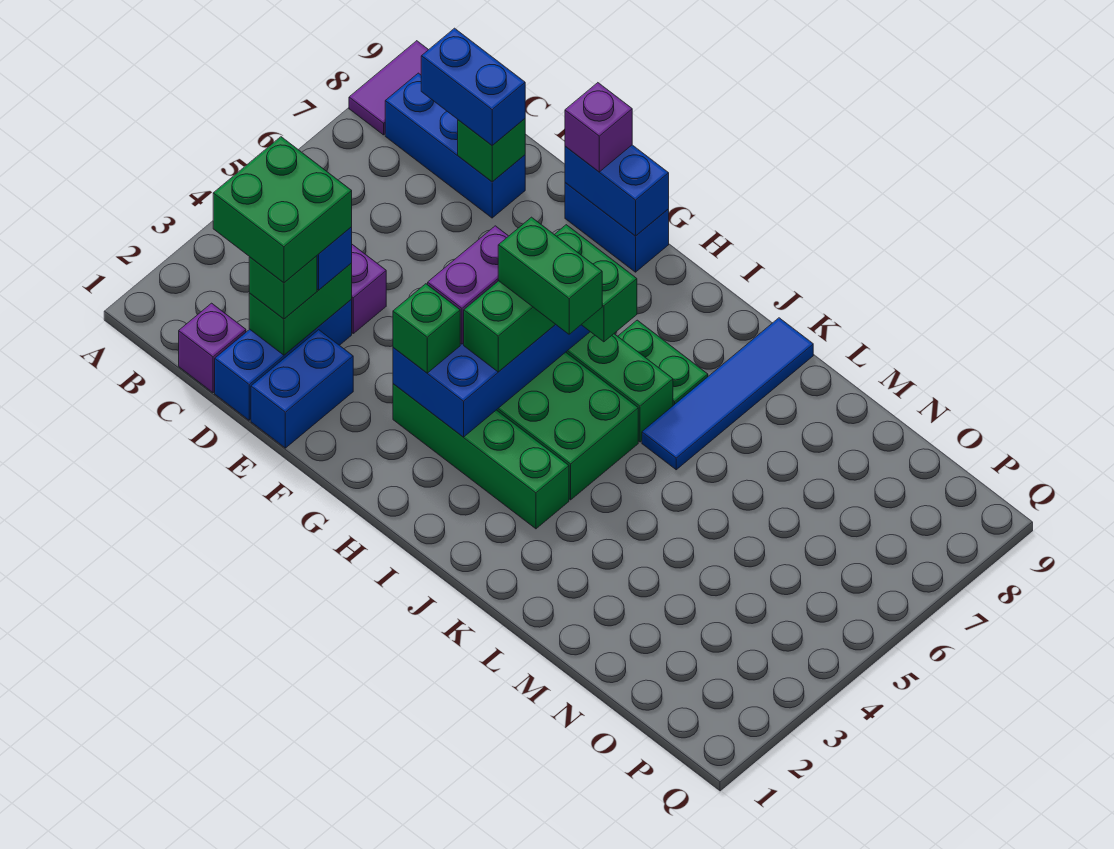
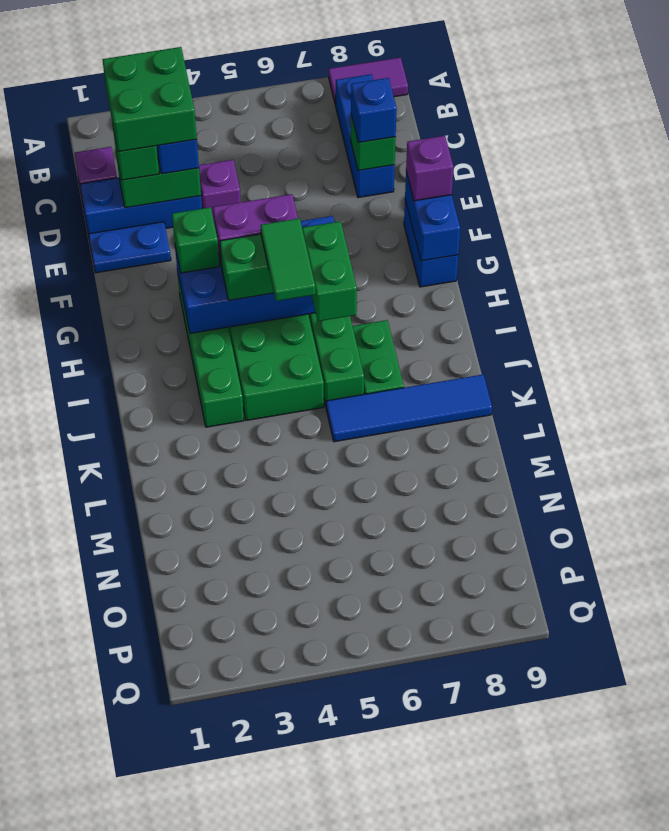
blue 1x2 brick [421,28,525,145] -> blue 1x1 brick [351,78,397,143]
blue 1x2 brick [251,330,353,448] -> blue 1x2 plate [88,222,171,273]
green 1x2 brick [498,217,602,334] -> green 1x2 tile [261,218,315,301]

